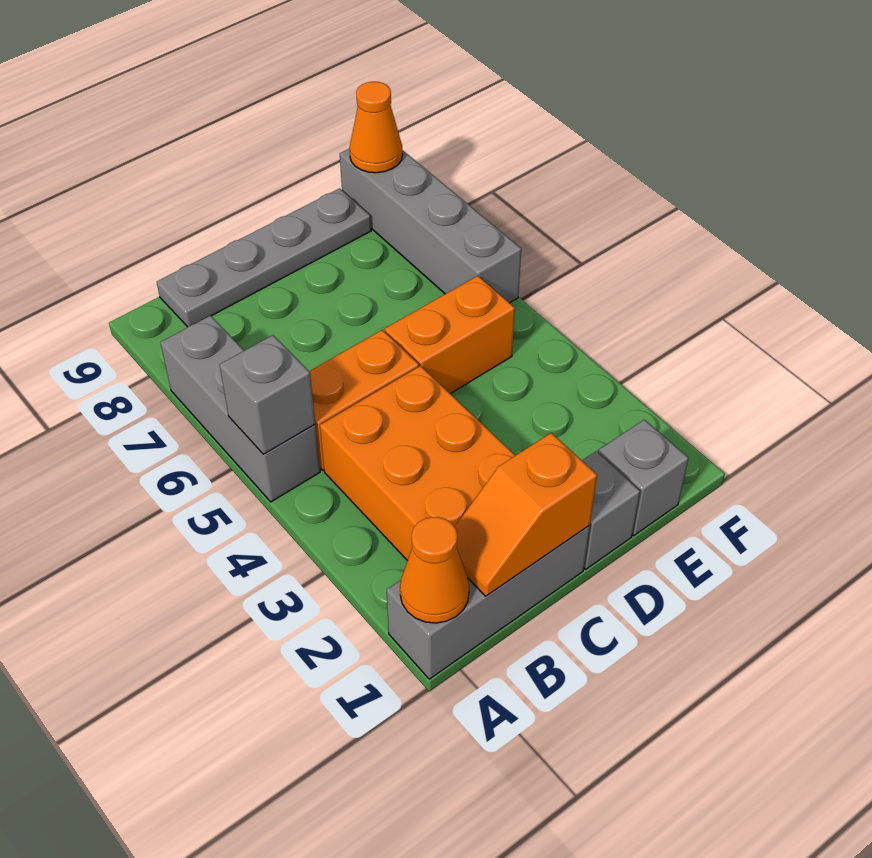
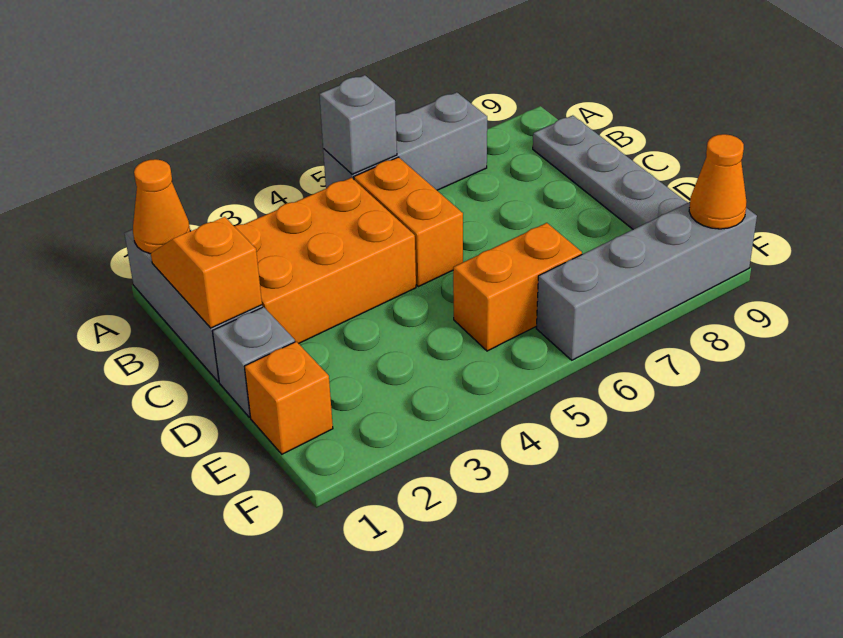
orange 1x2 brick [385,276,515,394] -> orange 1x2 brick turned to [453,223,582,351]
grey 1x1 brick [598,420,688,536] -> orange 1x1 brick [244,341,333,454]

